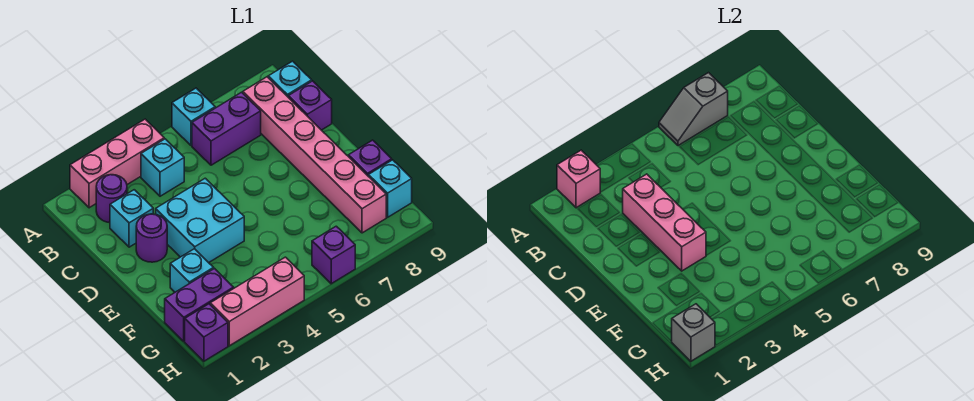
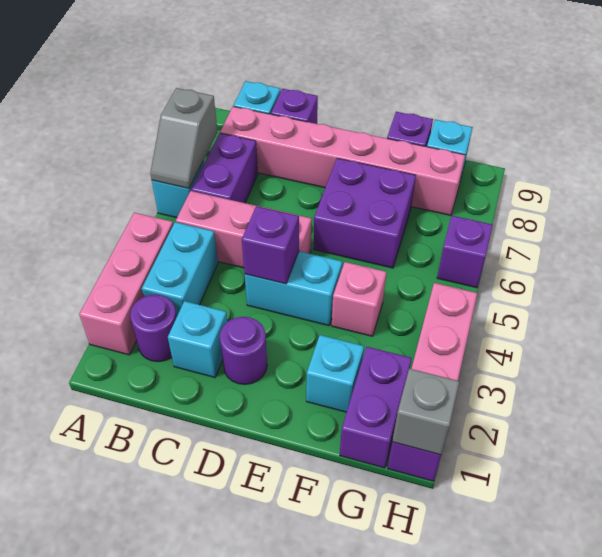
pink 1x1 brick [557,150,600,208] -> pink 1x1 brick moved to [332,262,387,336]
cyan 1x1 brick [141,139,184,196] -> cyan 1x2 brick [142,222,218,316]
pink 1x3 brick [623,174,706,271] -> pink 1x3 brick moved to [176,191,312,268]
cyan 2x2 brick [156,178,244,263] -> cyan 1x2 brick [245,251,342,326]
none -> purple 1x1 brick [242,206,299,284]
none -> purple 2x2 brick [314,158,416,268]

